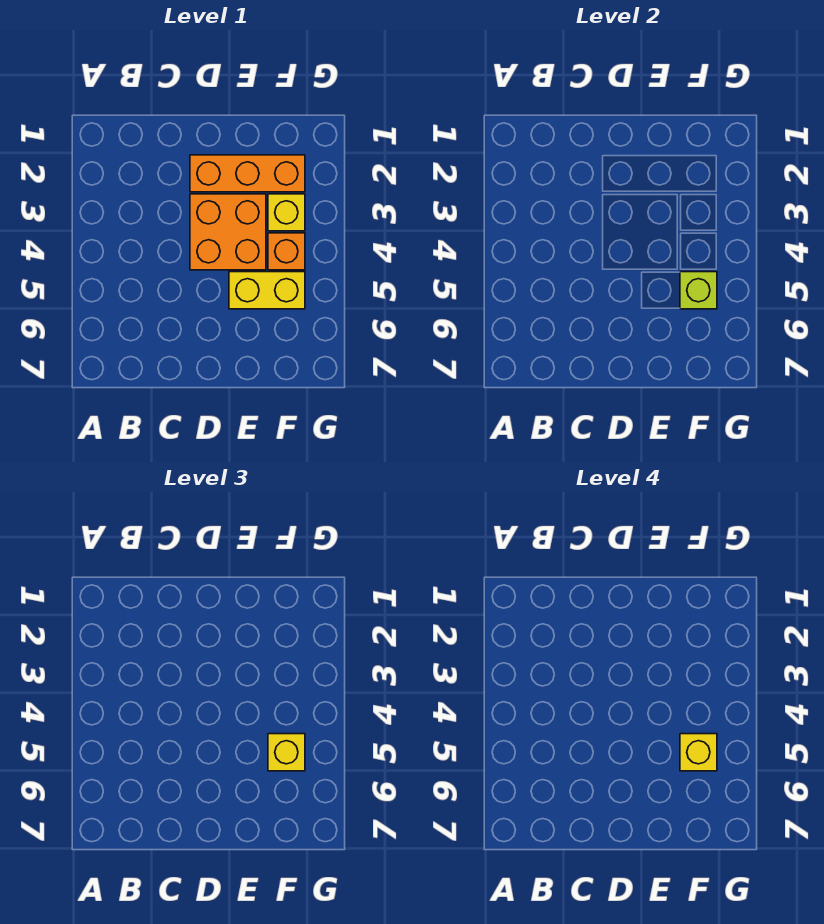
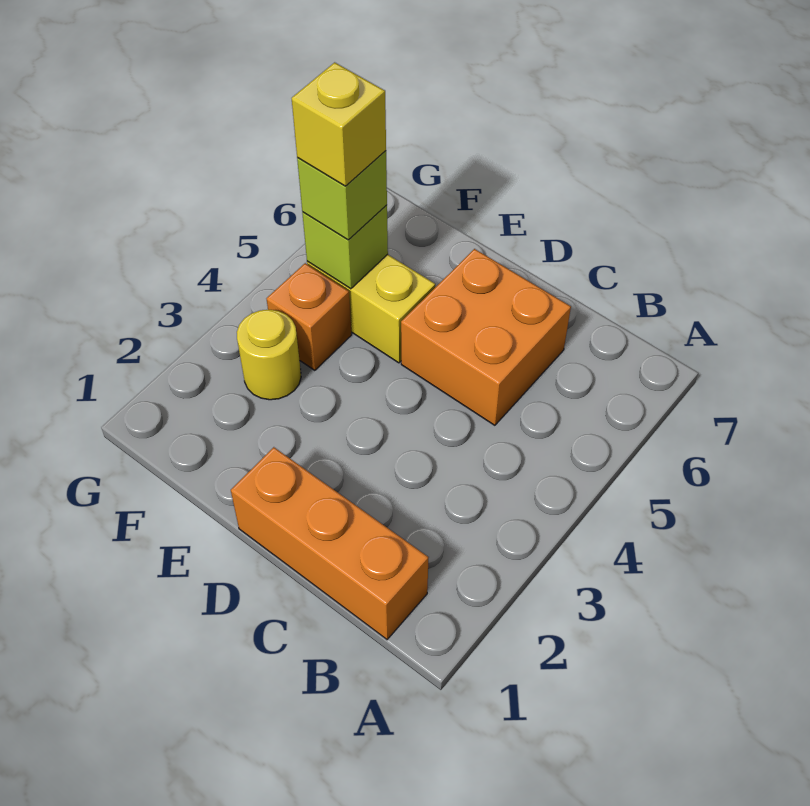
orange 1x3 brick [190,155,305,192] -> orange 1x3 brick moved to [231,447,429,639]
orange 2x2 brick [190,194,266,270] -> orange 2x2 brick moved to [401,249,571,425]
yellow 1x1 brick [268,194,305,231] -> yellow 1x1 round brick [237,310,301,400]
yellow 1x1 brick [268,734,305,771] -> lime 1x1 brick [297,151,387,240]

